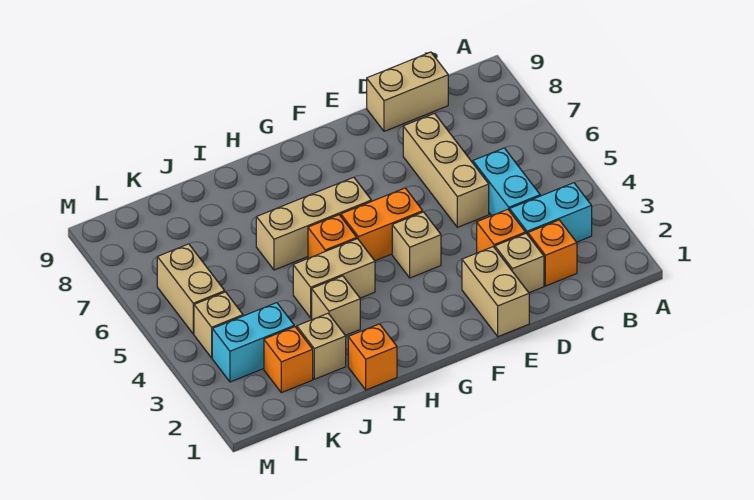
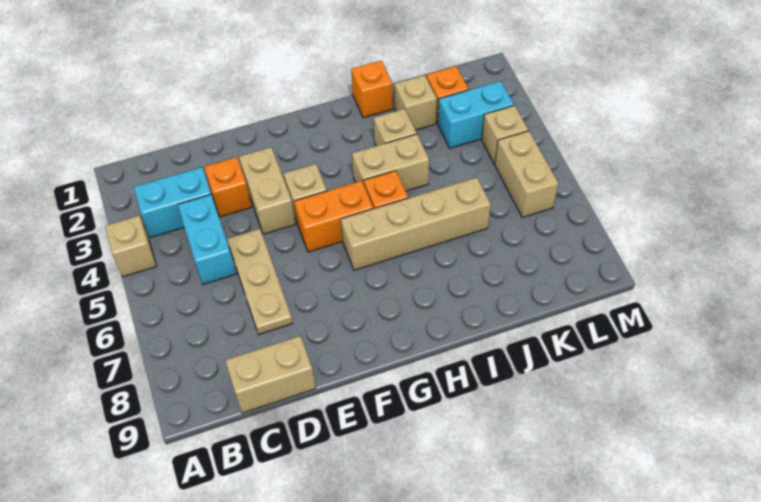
orange 1x1 brick [528,220,577,286] -> none
tan 1x1 brick [495,233,544,293] -> tan 1x1 brick moved to [105,216,156,277]
tan 1x3 brick [403,113,489,227] -> tan 1x3 plate [227,229,293,335]
tan 1x2 brick [462,247,529,337] -> tan 1x2 brick moved to [239,147,295,234]
tan 1x3 brick [256,177,371,270] -> tan 1x4 brick [341,178,491,270]

